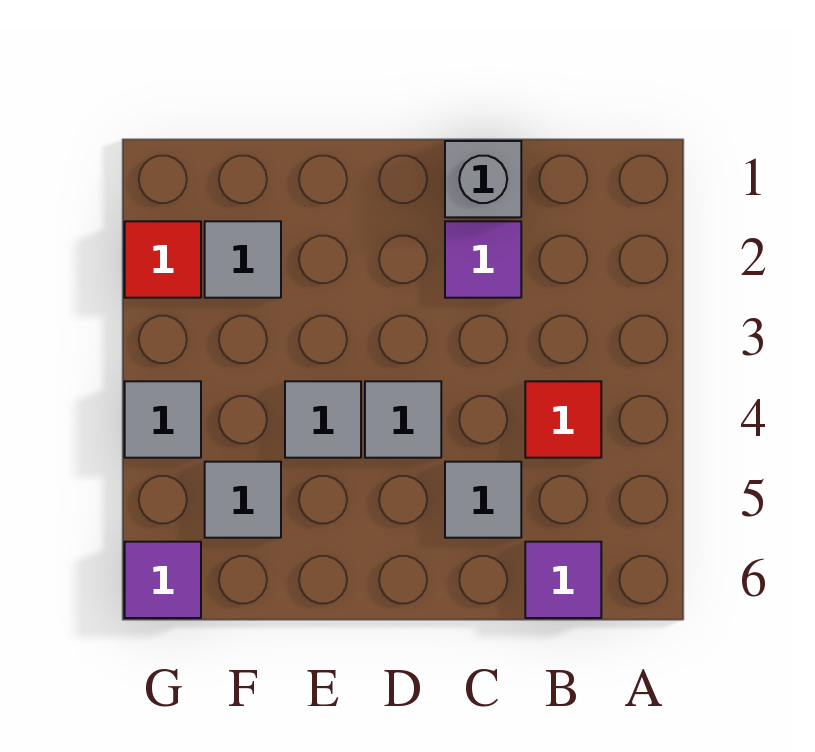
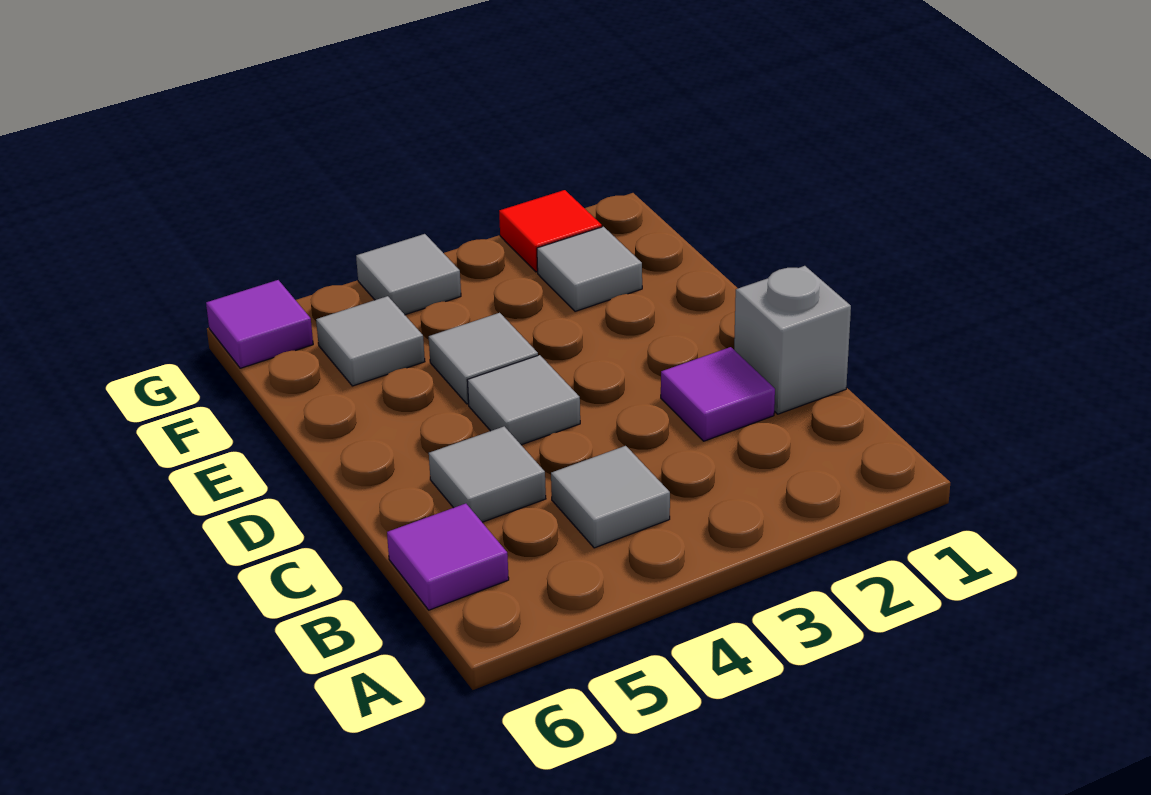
red 1x1 tile [525,381,601,458] -> grey 1x1 tile [551,446,670,548]

